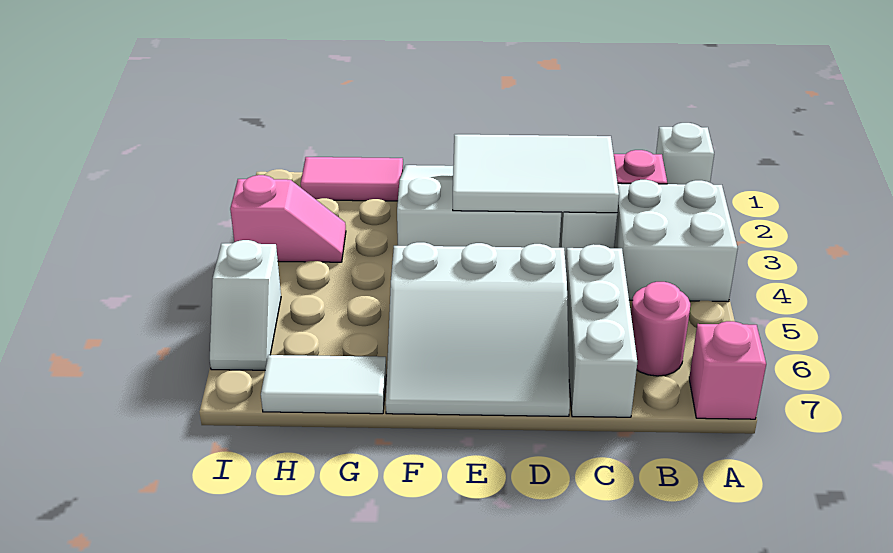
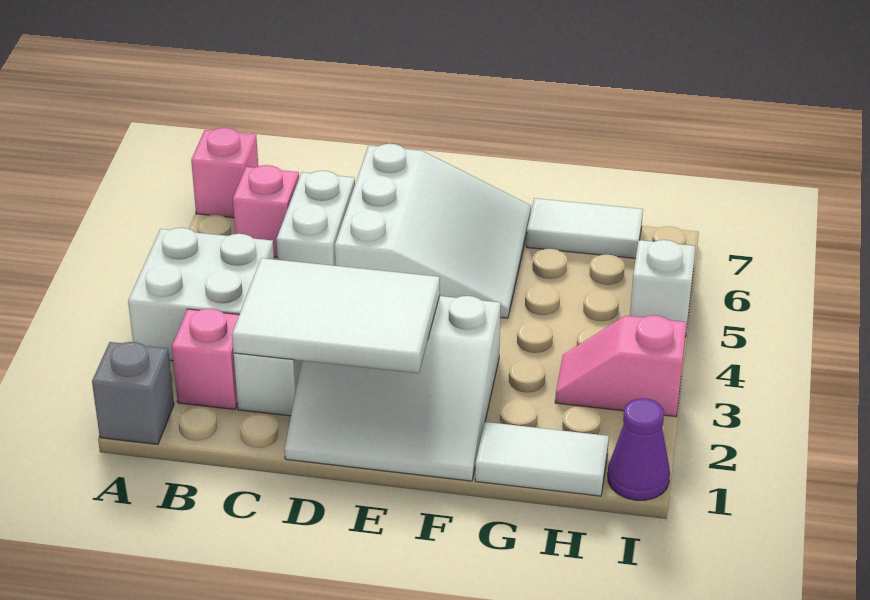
white 1x1 brick [656,123,714,184] -> grey 1x1 brick [92,342,174,444]
pink 1x1 round brick [631,282,690,376] -> pink 1x1 brick [233,165,299,257]
white 1x3 brick [566,244,637,417] -> white 1x2 brick [276,171,355,266]
white 3x3 slope [386,242,570,416] -> white 3x3 slope turned to [335,144,531,318]
pink 1x2 tile [301,157,403,201] -> white 1x2 tile [475,422,609,496]
none -> purple 1x1 cone [608,398,670,500]

